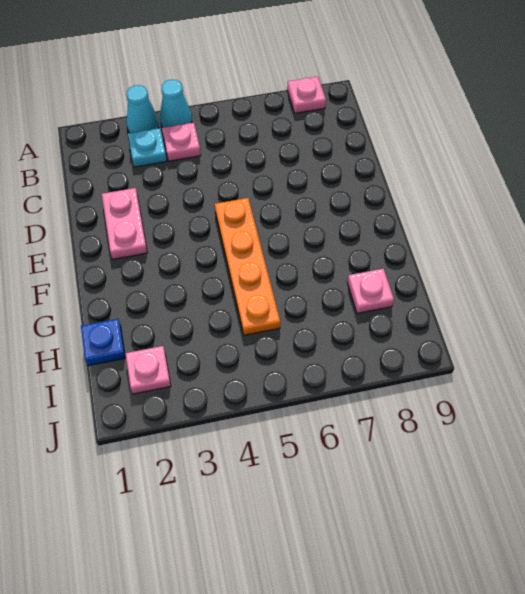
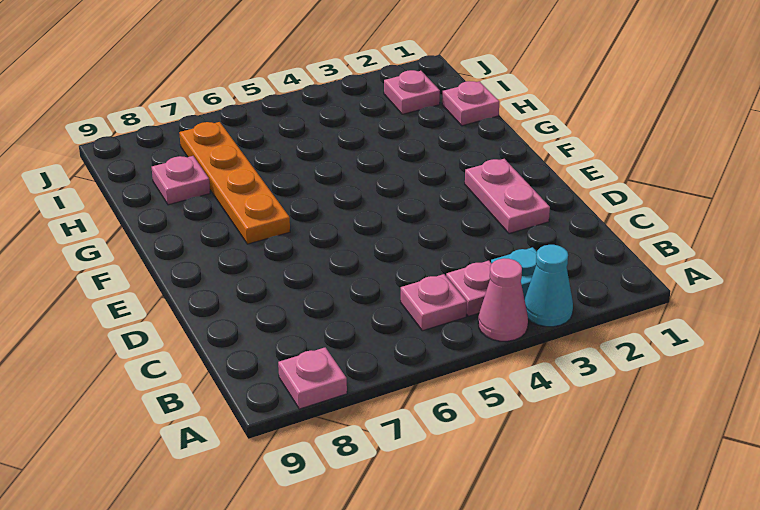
cyan 1x1 cone [160,80,192,128] -> pink 1x1 cone [478,259,528,341]
none -> pink 1x1 plate [401,274,467,331]
orange 1x4 plate [215,198,280,335] -> orange 1x4 plate moved to [179,122,290,244]
blue 1x1 plate [81,319,125,366] -> pink 1x1 plate [442,81,499,126]

